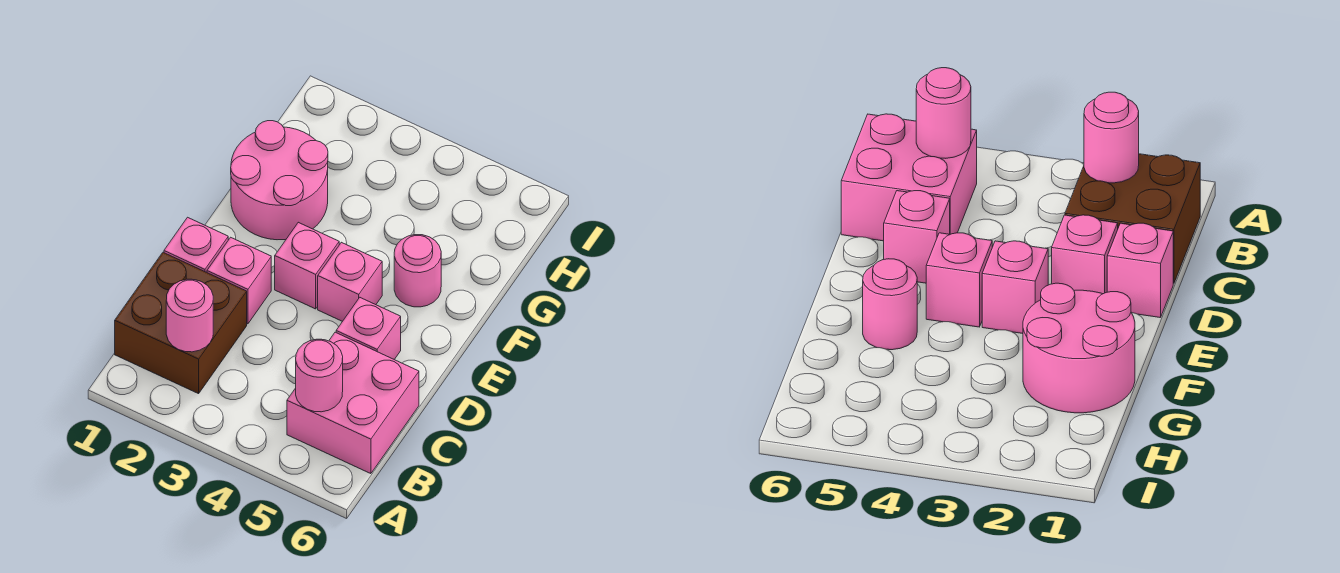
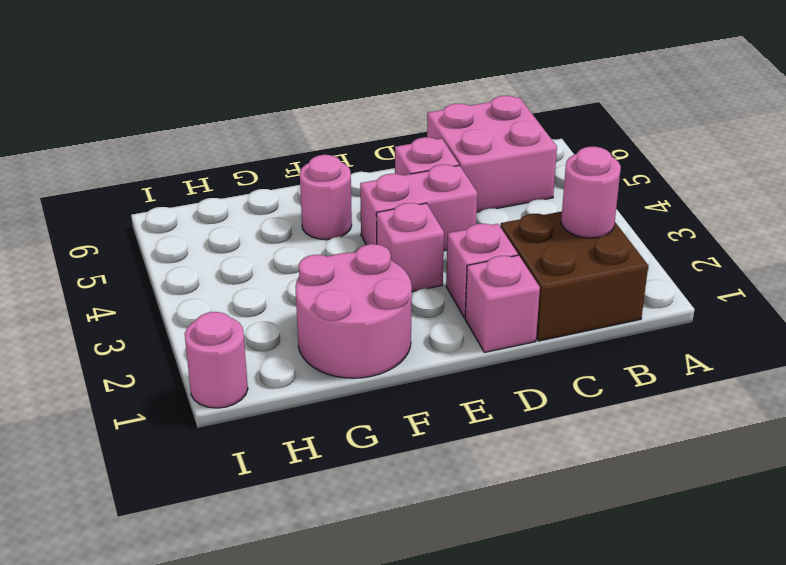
pink 1x1 round brick [296,339,343,412] -> pink 1x1 round brick moved to [185,312,248,408]
pink 1x1 brick [318,242,382,321] -> pink 1x2 brick [360,165,477,251]

